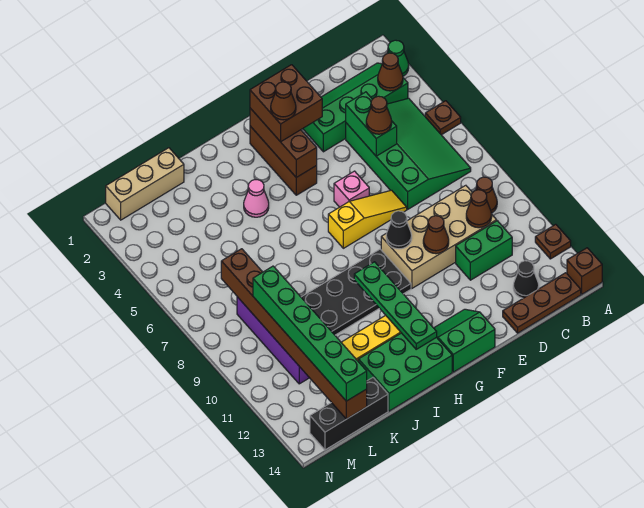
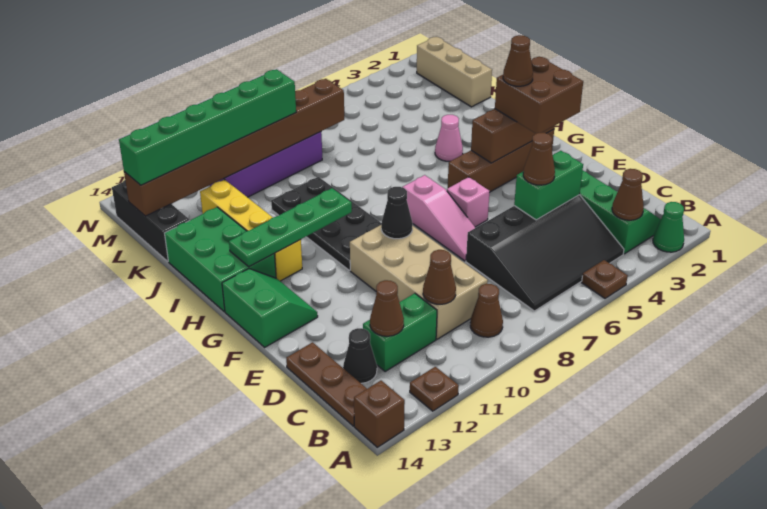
green 3x4 slope [346,98,471,209] -> black 3x4 slope [466,195,624,311]
green 1x2 brick [456,221,512,280] -> green 1x2 brick turned to [363,293,437,372]
yellow 1x3 slope [328,190,407,248] -> pink 1x3 slope [402,175,475,261]
brown 1x1 cone [423,216,449,254] -> brown 1x1 cone moved to [370,280,404,336]
brown 1x3 brick [250,126,317,195] -> brown 1x4 brick [448,129,554,192]

